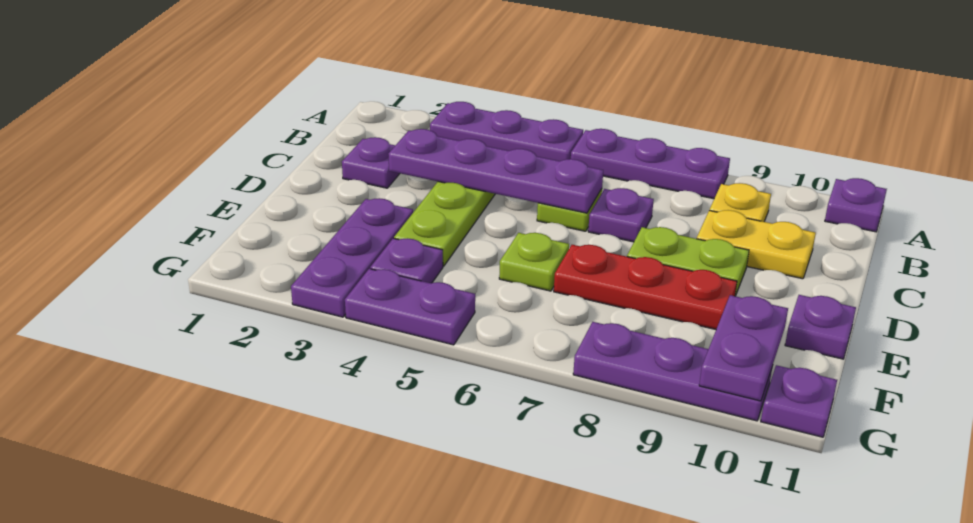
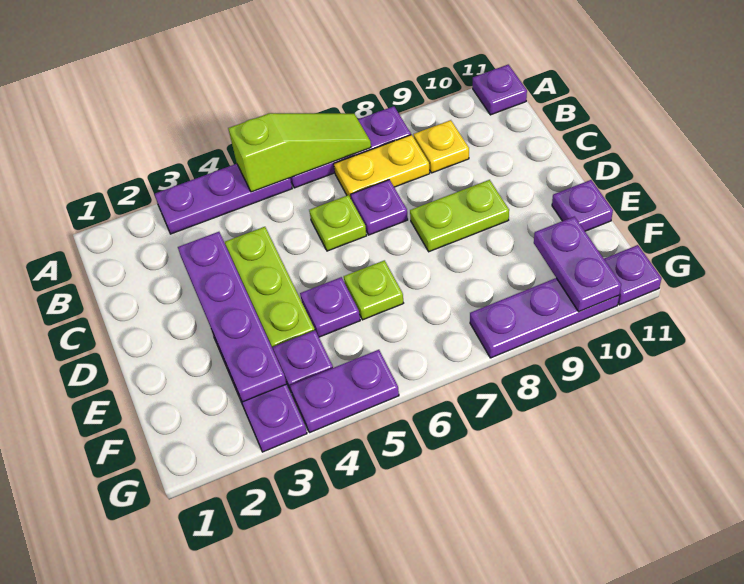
none -> lime 1x3 slope [228,113,371,192]
purple 1x1 plate [342,137,400,188] -> purple 1x1 plate moved to [300,277,360,337]
purple 1x4 plate [389,129,603,213] -> purple 1x4 plate turned to [178,232,286,402]
yellow 1x2 plate [697,210,816,279] -> yellow 1x2 plate moved to [334,135,430,198]
red 1x3 plate [554,245,737,329] -> none

